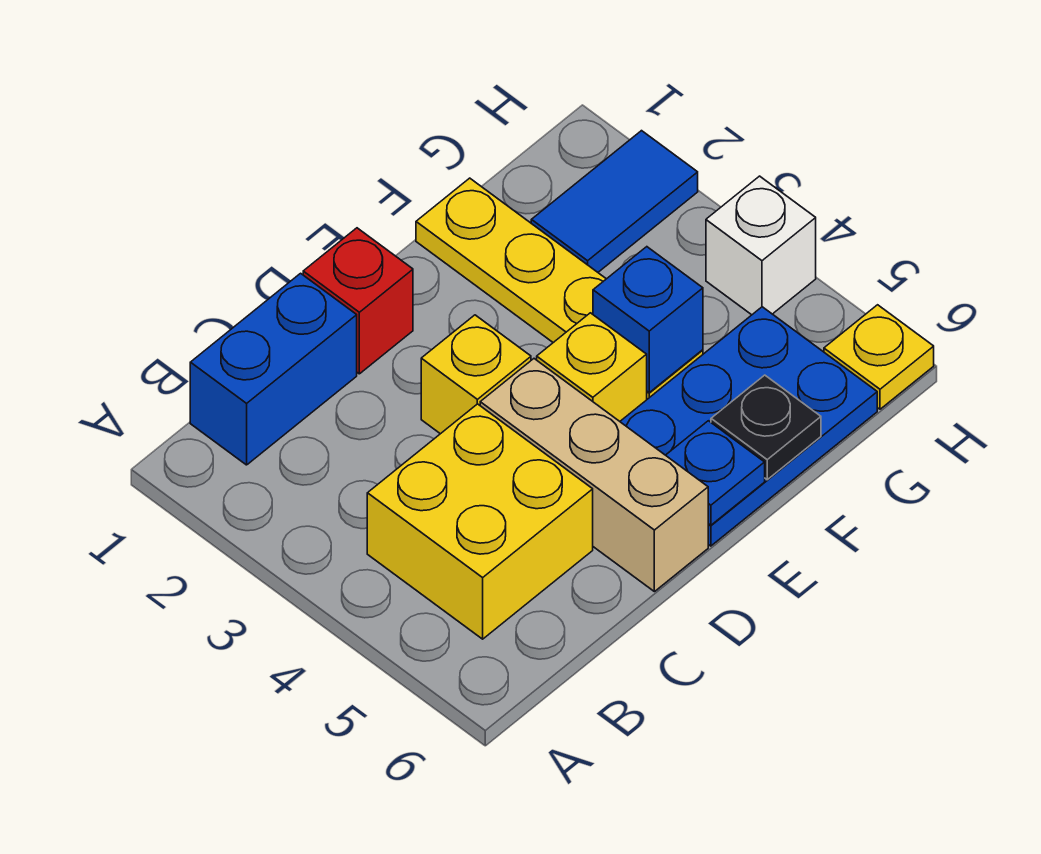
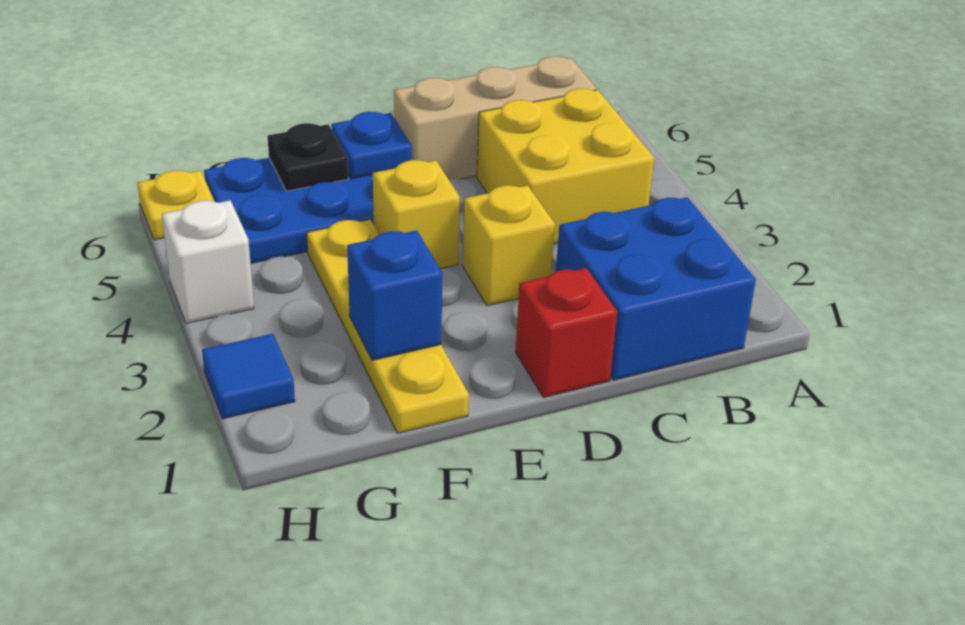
blue 1x2 brick [190,273,357,465] -> blue 2x2 brick [556,197,756,380]
tan 1x3 brick [480,359,708,592] -> tan 1x3 brick turned to [394,56,597,180]
blue 1x1 brick [593,247,703,392] -> blue 1x1 brick moved to [347,230,443,360]
blue 1x2 tile [531,131,698,272] -> blue 1x1 tile [202,334,295,419]

